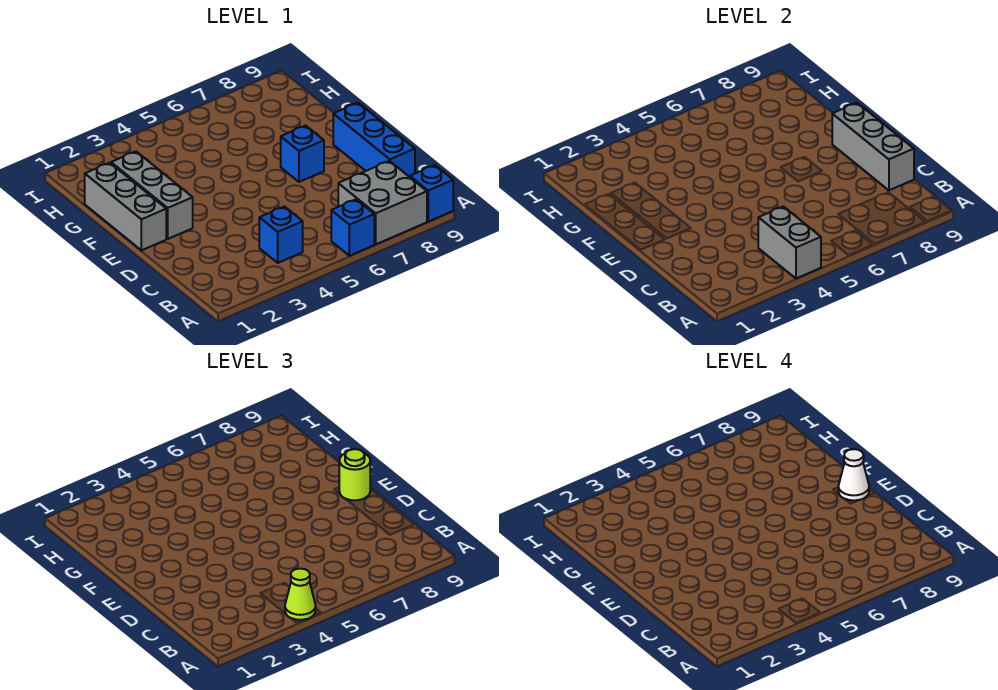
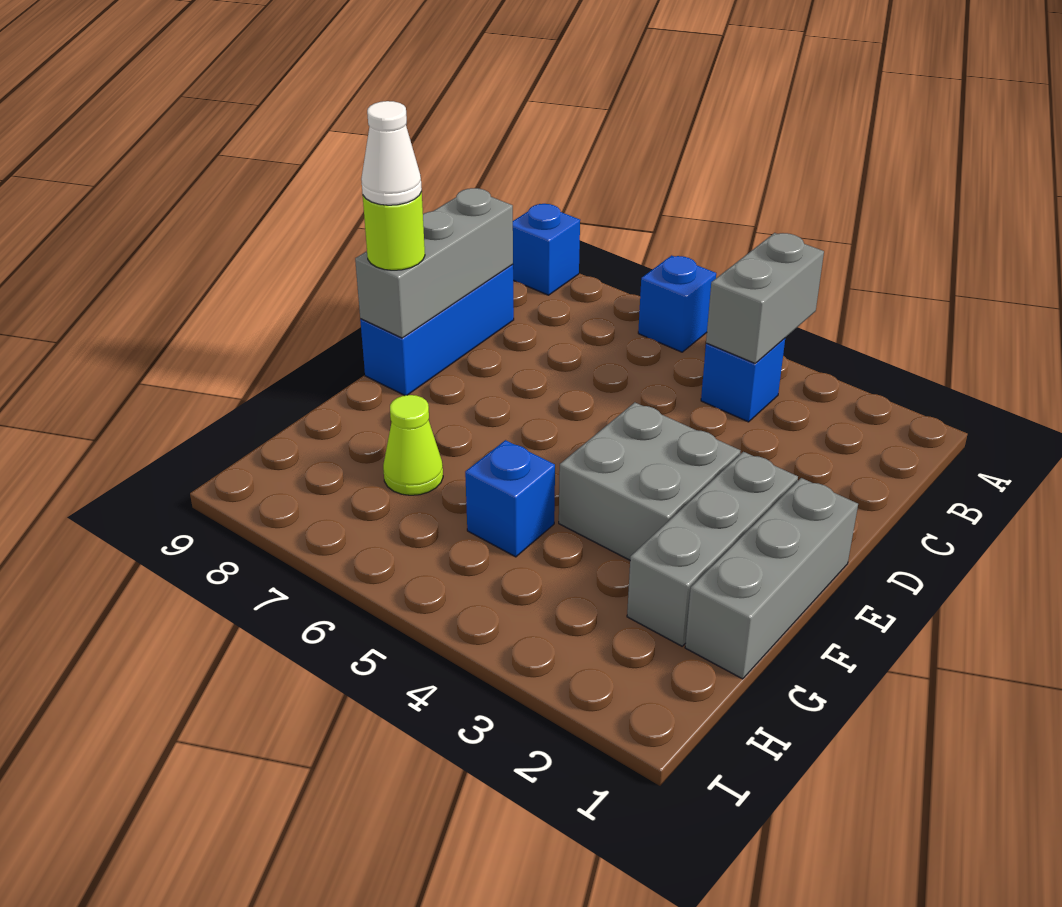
lime 1x1 cone [285,569,316,620] -> lime 1x1 cone moved to [383,395,443,495]
grey 2x2 brick [338,161,427,244] -> grey 2x2 brick moved to [559,402,740,560]
blue 1x1 brick [281,126,324,182] -> blue 1x1 brick moved to [465,440,555,557]

